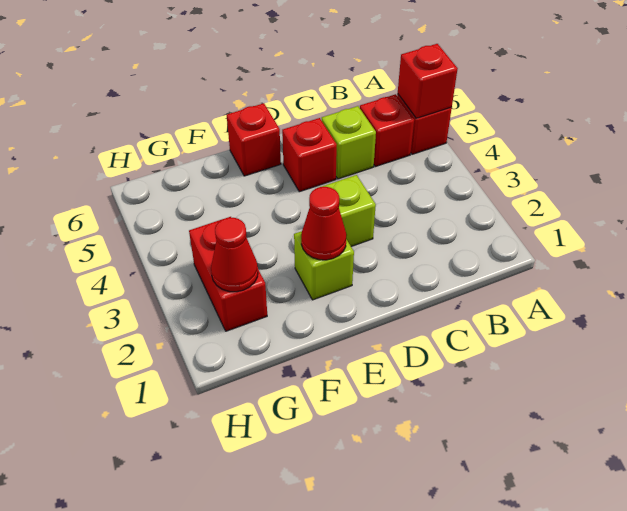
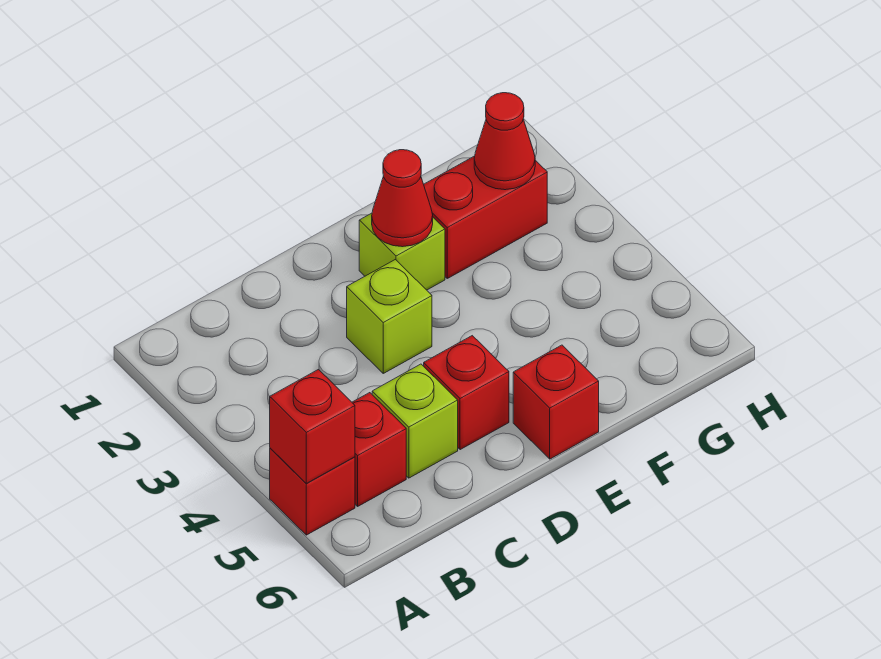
red 1x2 brick [189,217,267,331] -> red 1x2 brick turned to [424,156,547,278]

